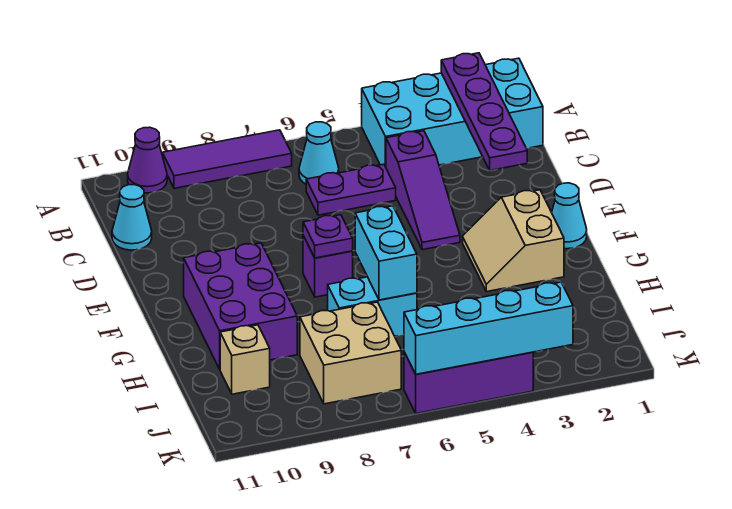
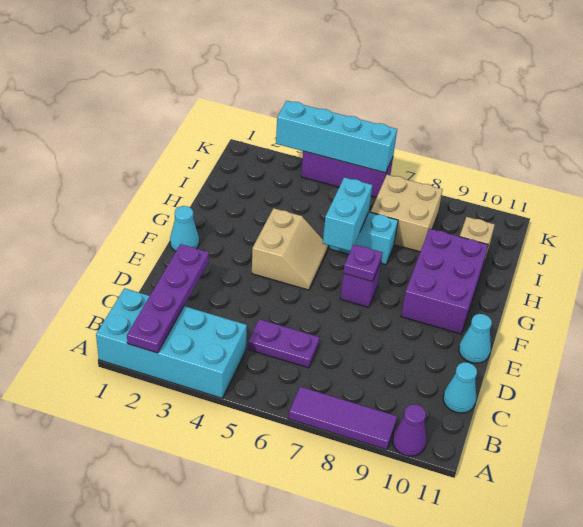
cyan 1x1 cone [299,122,339,184] -> cyan 1x1 cone moved to [459,314,492,363]
purple 1x3 slope [386,131,460,250] -> none
tan 2x2 slope [463,190,564,292] -> tan 2x2 slope moved to [252,208,328,290]

